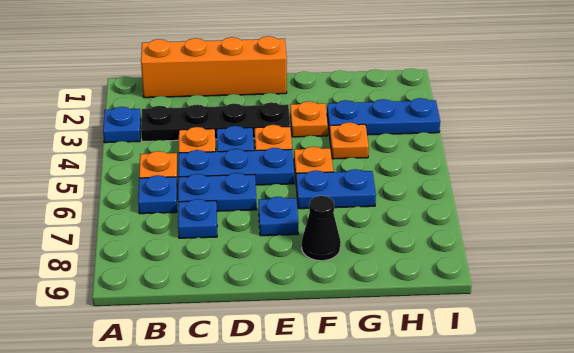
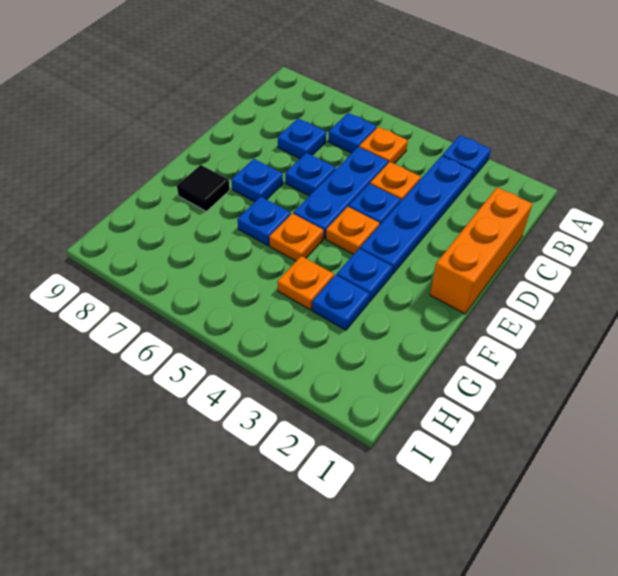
orange 1x4 brick [141,36,287,98] -> orange 1x3 brick [430,187,532,314]
black 1x4 plate [141,102,290,141] -> blue 1x4 plate [360,156,473,275]
blue 1x2 plate [178,173,257,211] -> blue 1x1 plate [285,153,336,196]
orange 1x1 plate [290,101,328,137] -> blue 1x1 plate [337,249,392,302]
blue 1x2 plate [296,169,376,209] -> blue 1x1 plate [237,197,291,245]
black 1x1 cone [302,196,341,261] -> black 1x1 tile [177,165,230,211]
blue 1x3 plate [327,98,440,136] -> blue 1x1 plate [312,275,370,330]

